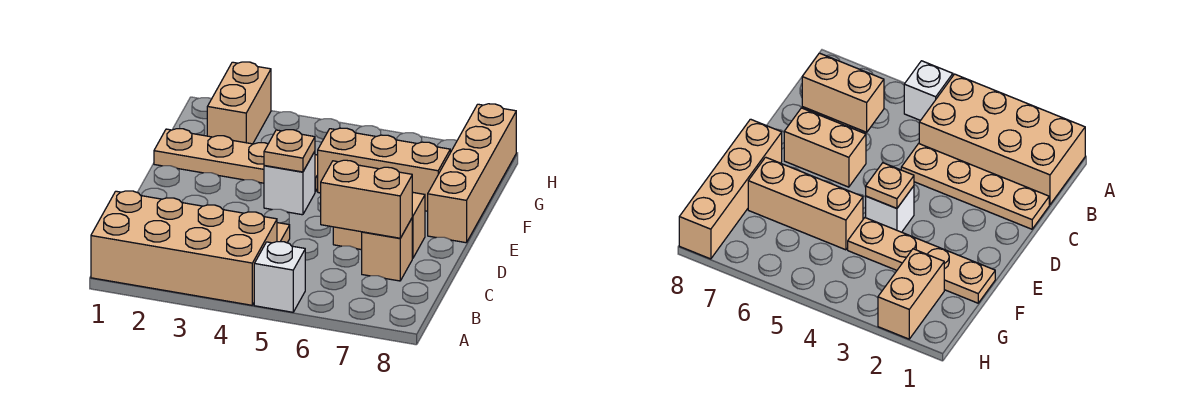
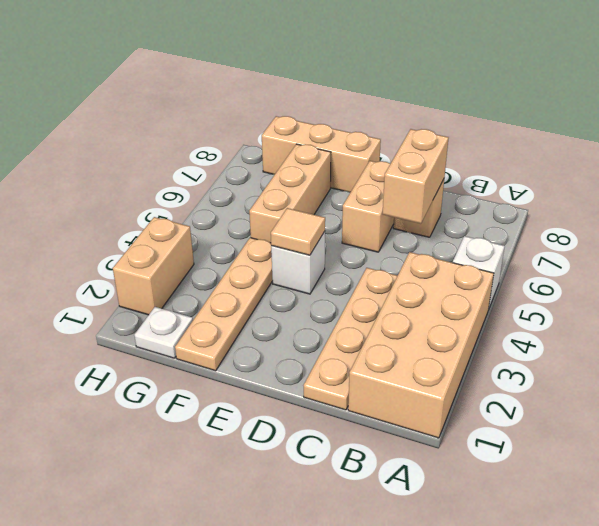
tan 1x1 plate [264,130,315,172] -> tan 1x1 tile [271,208,325,255]
tan 1x4 brick [428,104,516,243] -> tan 1x3 brick [262,116,381,192]
none -> white 1x1 plate [134,307,193,358]
tan 1x2 brick [207,62,271,144] -> tan 1x2 brick turned to [113,217,194,315]

